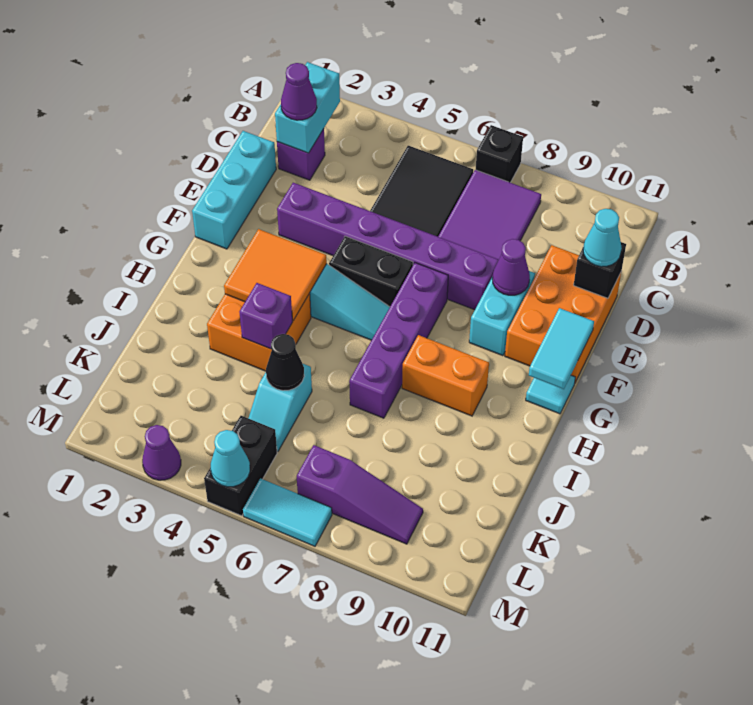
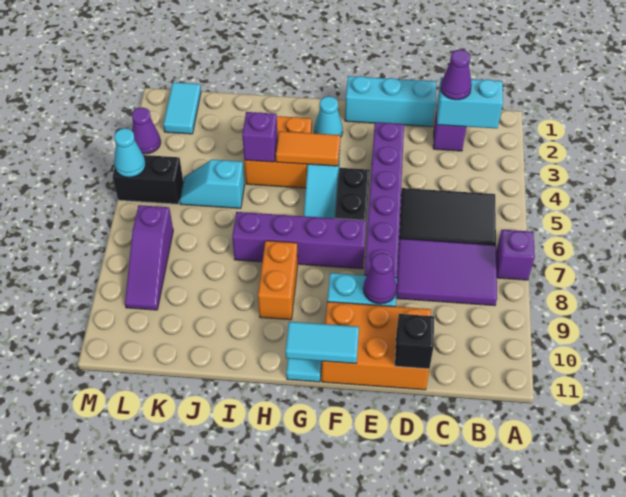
black 1x1 brick [476,125,523,183] -> purple 1x1 brick [496,230,535,280]
cyan 1x1 cone [583,209,622,267] -> cyan 1x1 cone moved to [314,96,343,137]
orange 2x2 tile [224,229,327,320] -> orange 1x2 tile [276,131,340,166]
black 1x1 cone [266,334,304,391] -> none
cyan 1x2 tile [243,478,332,546] -> cyan 1x2 tile moved to [163,82,201,134]

